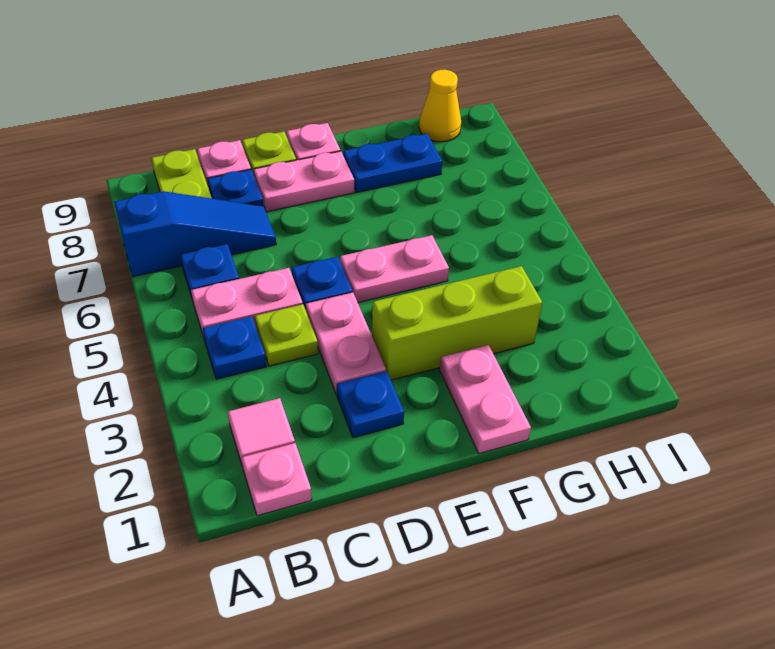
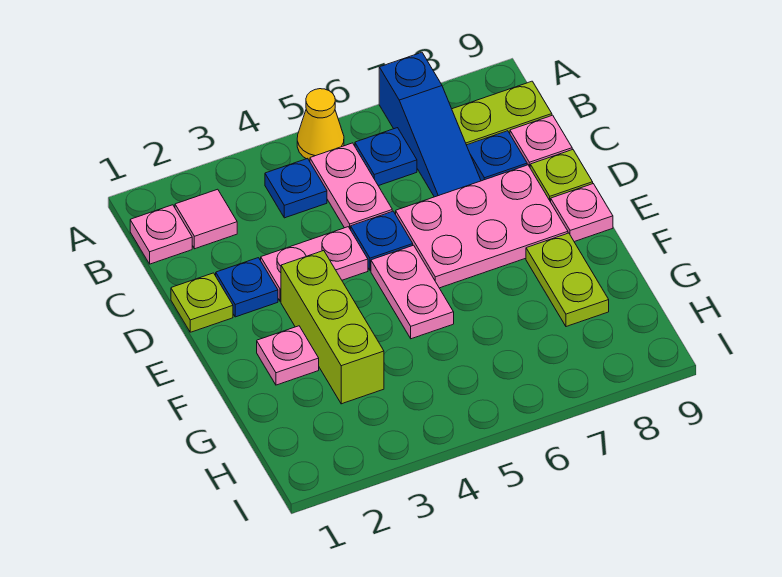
lime 1x1 plate [255,304,318,366] -> lime 1x1 plate moved to [171,273,233,332]
pink 1x2 plate [254,151,354,212] -> pink 2x3 plate [396,165,568,288]
pink 1x2 plate [439,345,531,454] -> pink 1x1 plate [257,326,319,385]
blue 1x2 plate [343,134,442,192] -> lime 1x2 plate [526,233,609,327]
yellow 1x1 cone [419,70,461,142] -> yellow 1x1 cone moved to [297,89,344,160]

